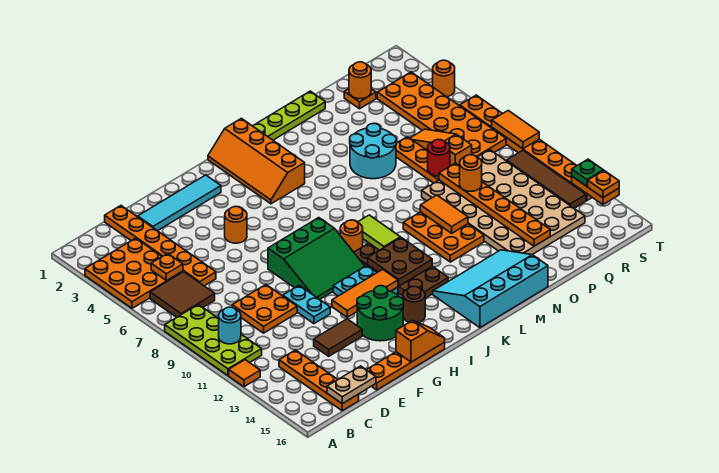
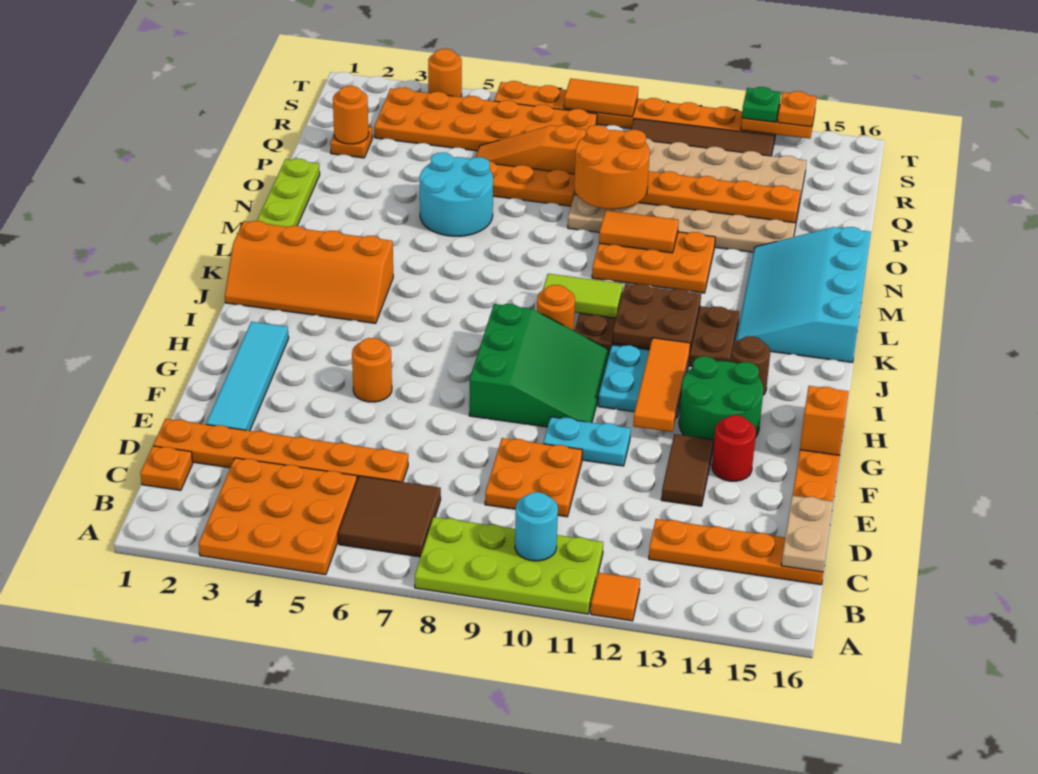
orange 1x1 plate [151,253,183,281] -> orange 1x1 plate moved to [140,446,193,491]
red 1x1 round brick [428,140,450,176] -> red 1x1 round brick moved to [712,415,756,481]
orange 1x1 round brick [460,155,482,191] -> orange 2x2 round brick [574,125,650,209]

